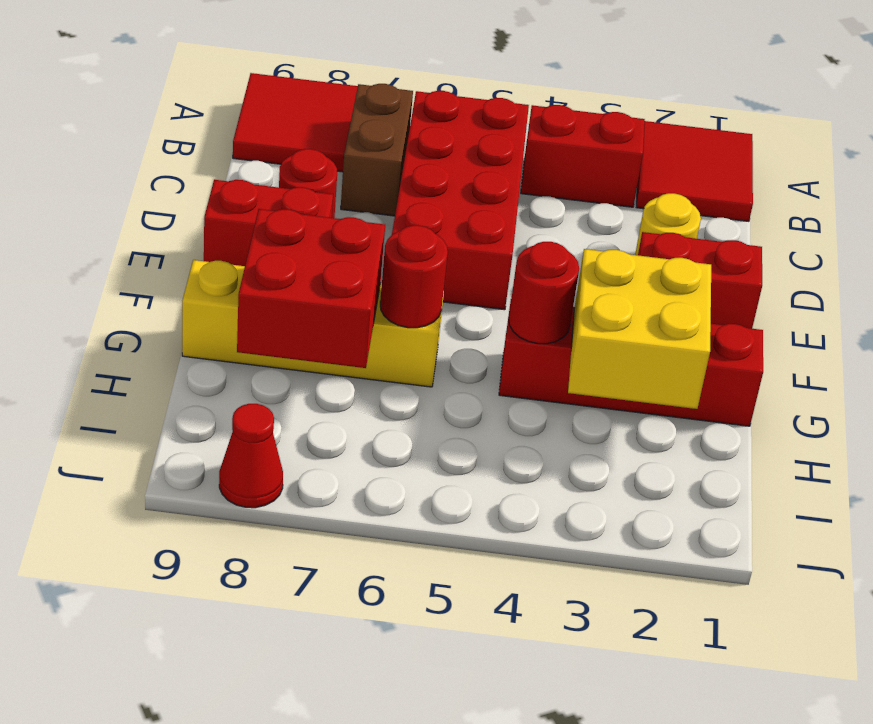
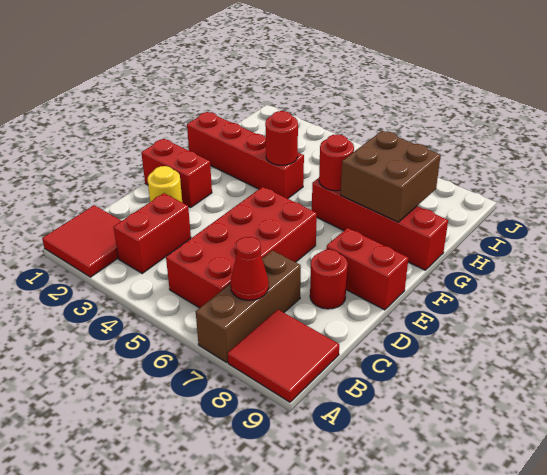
red 1x2 brick [521,105,645,207] -> red 1x2 brick turned to [114,193,191,273]
brown 1x2 brick [341,84,413,216] -> brown 1x3 brick [196,250,301,362]
yellow 2x2 brick [568,249,711,409] -> none
yellow 1x4 brick [182,260,444,387] -> red 1x4 brick [312,178,448,270]
red 2x2 brick [237,209,385,368] -> brown 2x2 brick [341,131,441,222]
red 1x1 cone [219,404,283,508] -> red 1x1 cone moved to [231,237,269,300]

